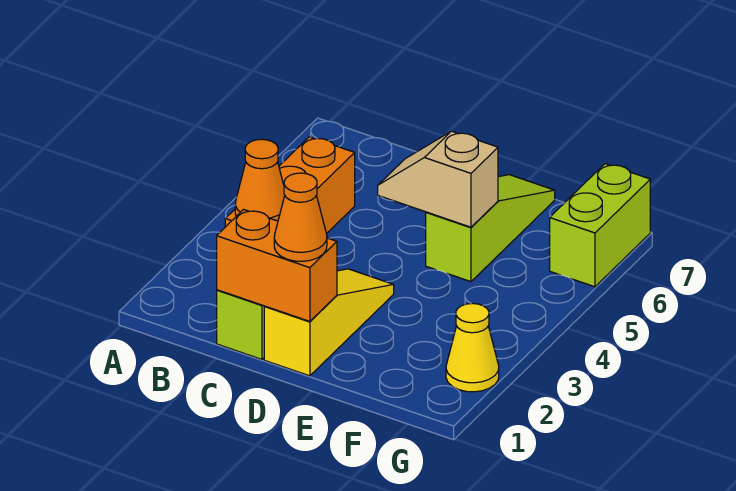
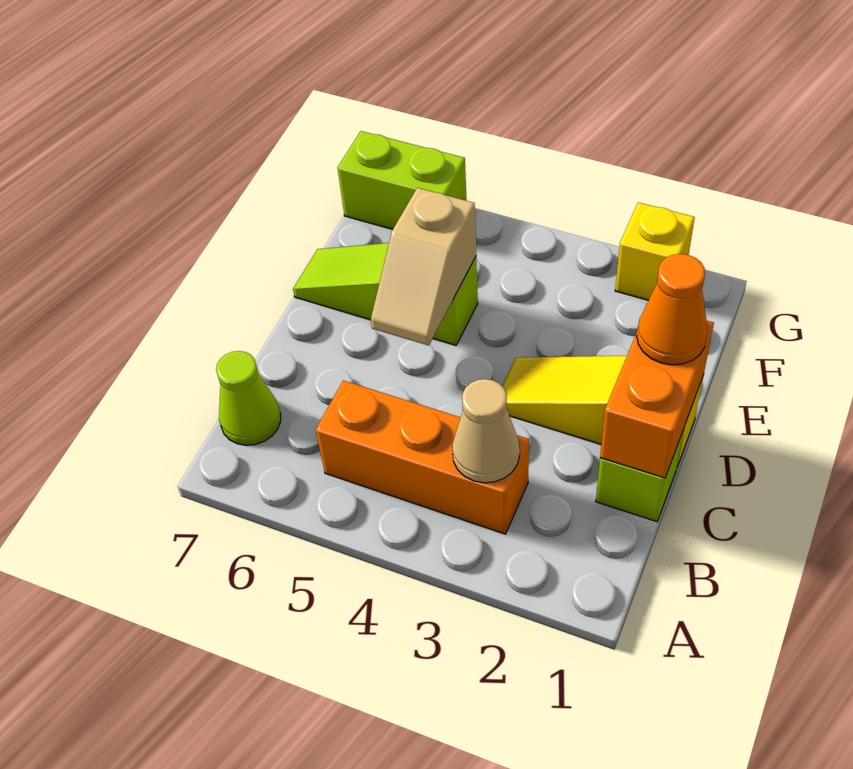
orange 1x1 cone [235,139,285,221] -> tan 1x1 cone [452,379,520,483]
none -> lime 1x1 cone [216,351,281,445]
yellow 1x1 cone [446,303,499,392] -> yellow 1x1 brick [615,202,695,300]

